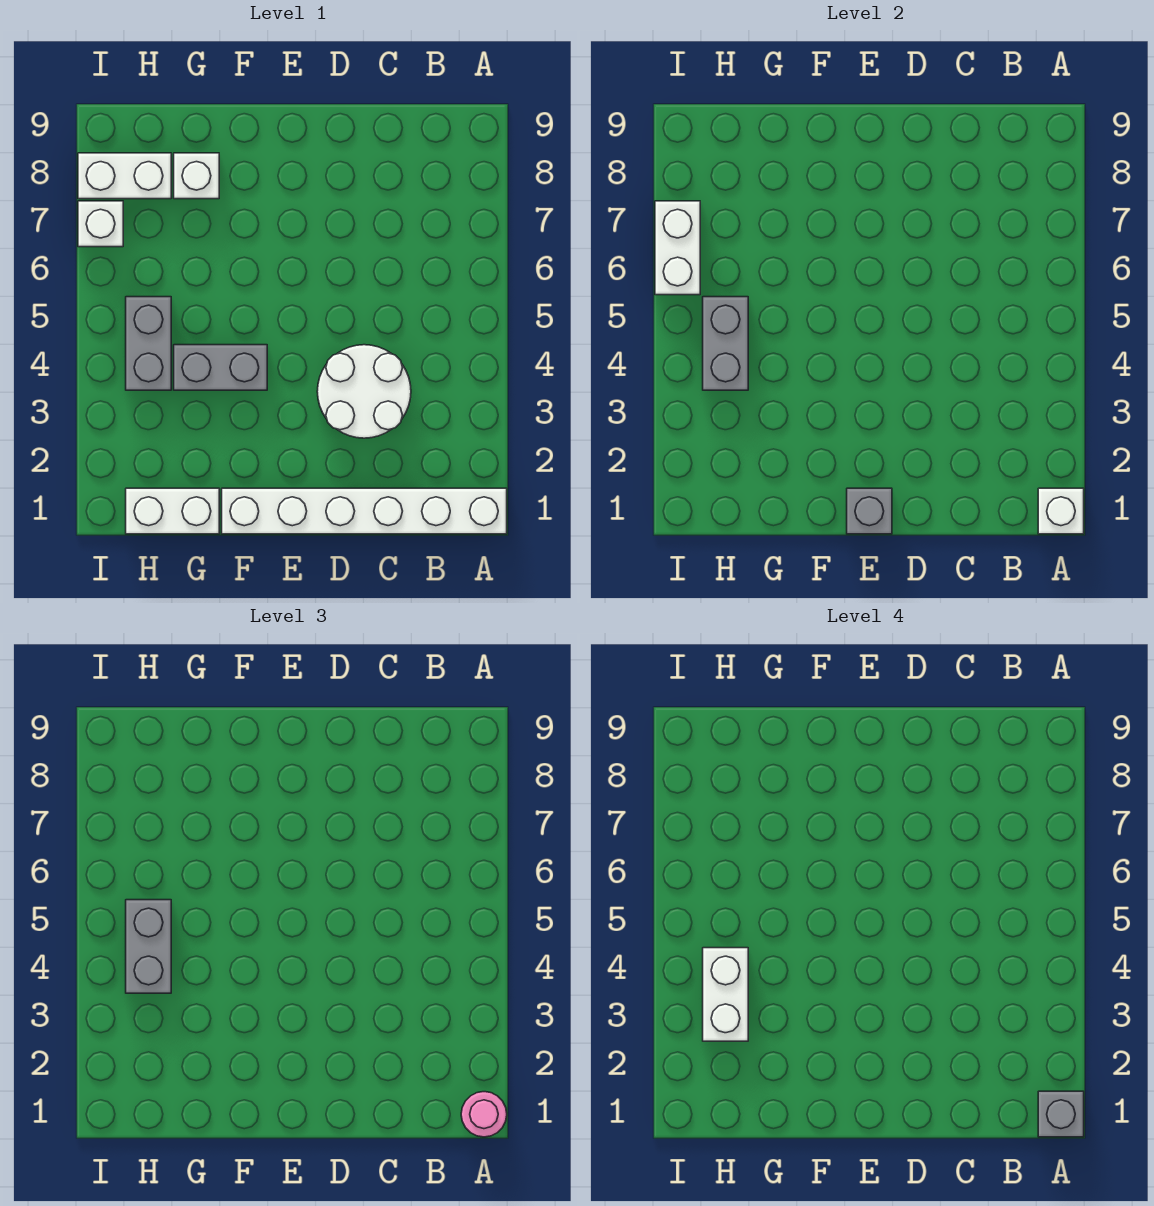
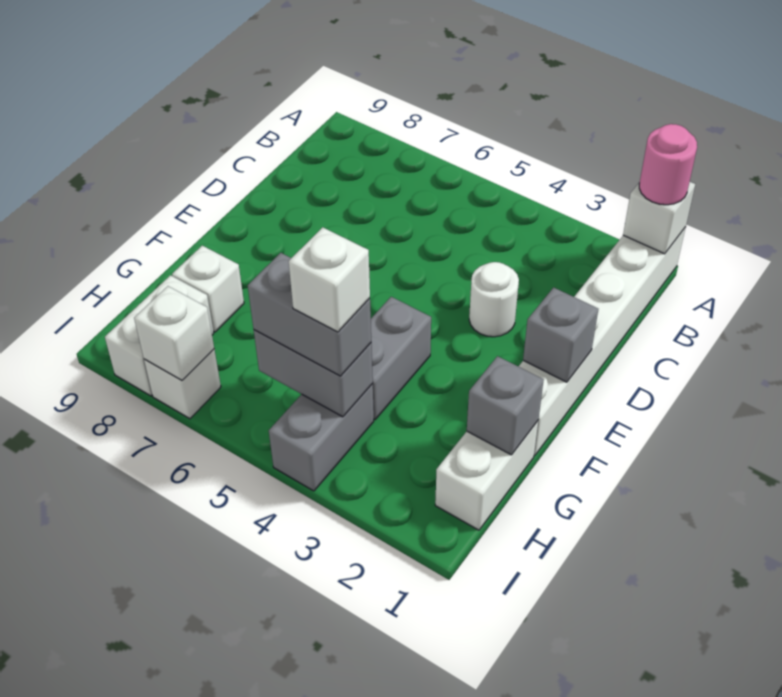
grey 1x1 brick [1038,1091,1084,1137] -> grey 1x1 brick moved to [467,356,544,455]
white 2x2 round brick [317,345,411,438] -> white 1x1 round brick [469,262,519,337]
white 1x2 brick [703,948,748,1041] -> white 1x1 brick [289,227,370,332]
grey 1x2 brick [126,297,171,390] -> grey 1x2 brick turned to [269,384,374,491]
white 1x2 brick [655,201,700,295] -> white 1x1 brick [134,286,214,380]

